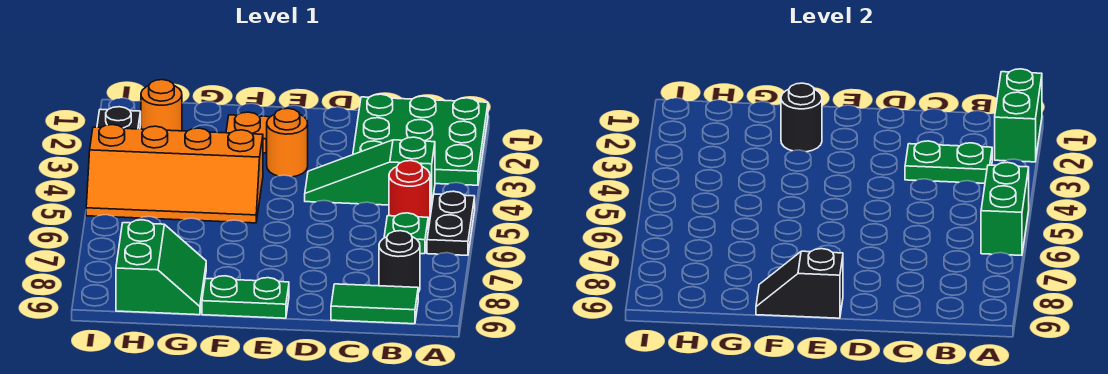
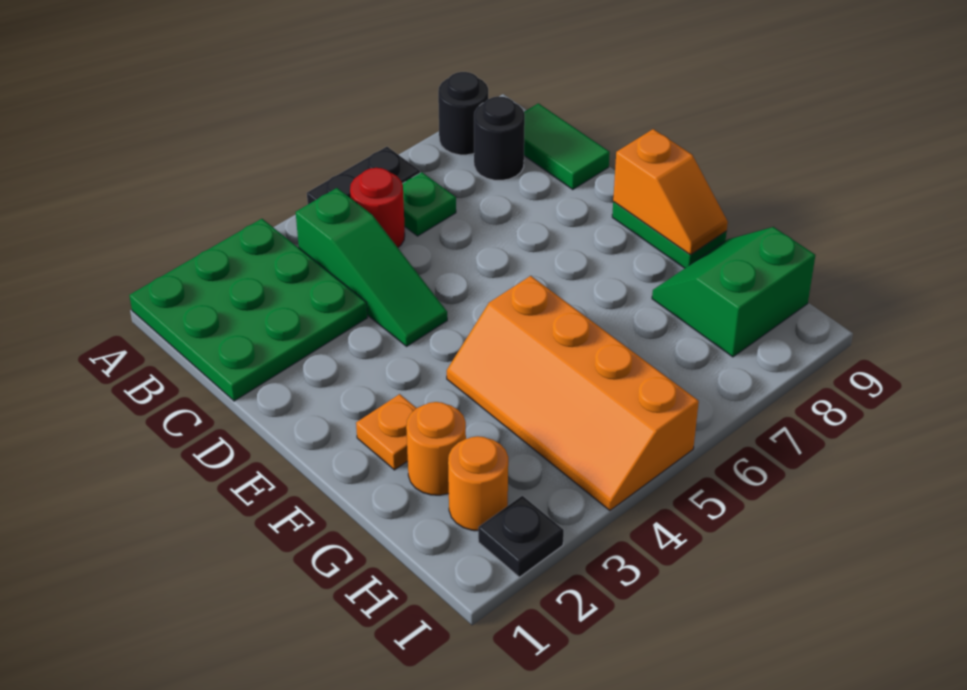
green 1x2 brick [995,69,1042,162] -> none
green 1x2 brick [981,162,1029,255] -> none
green 1x2 plate [905,141,992,183] -> none
orange 1x1 round brick [266,108,308,177] -> orange 1x1 round brick moved to [406,402,466,495]
black 1x2 slope [756,249,843,318] -> orange 1x2 slope [613,129,728,255]
black 1x1 round brick [781,83,822,152] -> black 1x1 round brick moved to [438,72,488,155]
orange 2x4 slope [86,125,263,223] -> orange 2x4 slope turned to [447,276,699,511]

